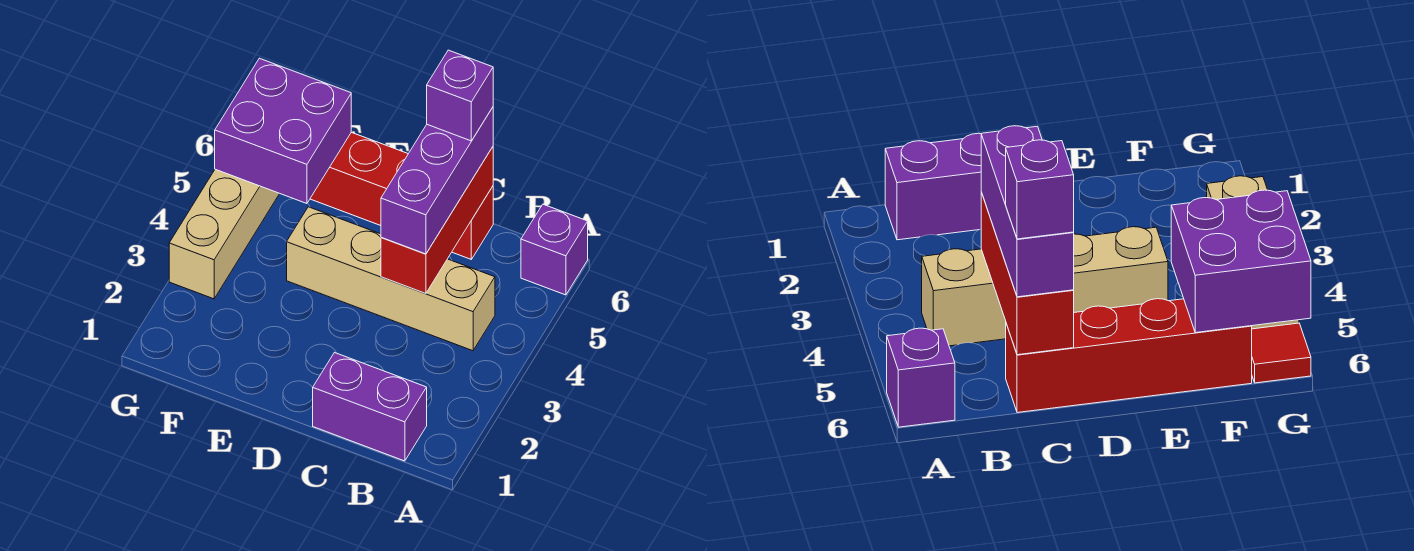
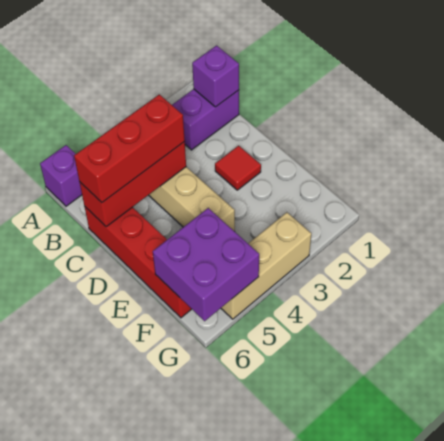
purple 1x2 brick [313,353,427,461] -> purple 1x2 brick turned to [172,89,239,150]
purple 1x3 brick [381,107,493,254] -> red 1x3 brick [74,94,185,202]
purple 1x1 brick [427,50,493,141] -> purple 1x1 brick moved to [192,46,239,107]
red 1x1 tile [1252,323,1311,383] -> red 1x1 tile moved to [215,146,261,190]

